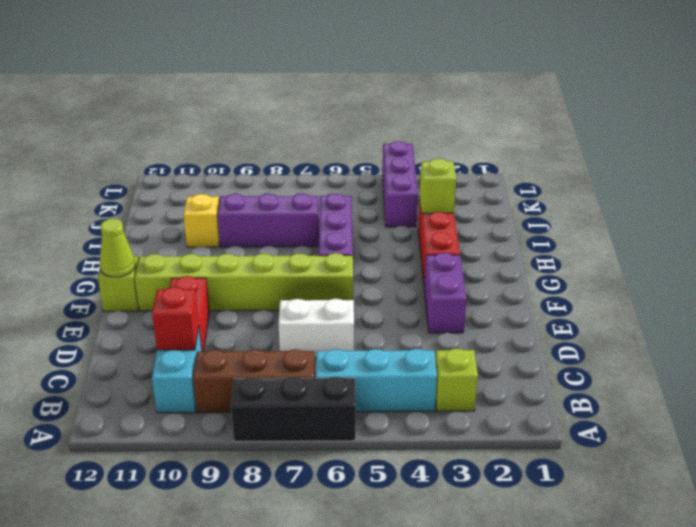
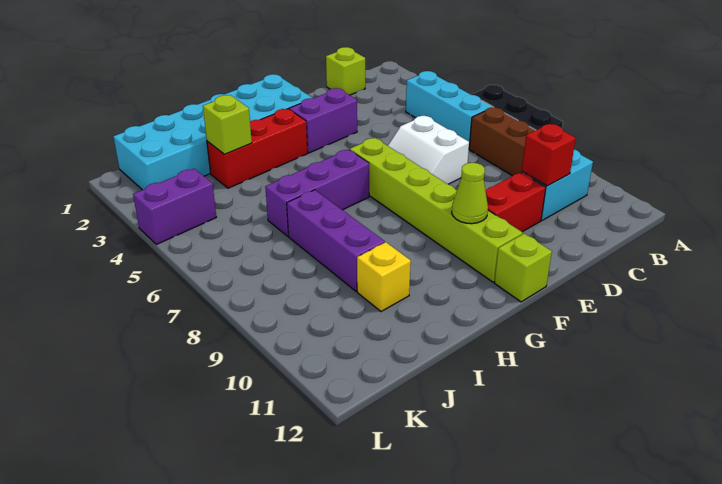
lime 1x1 brick [435,349,478,411] -> lime 1x1 brick moved to [326,47,365,95]
none -> cyan 2x6 brick [113,74,313,190]
lime 1x1 cone [100,219,135,277] -> lime 1x1 cone moved to [452,163,488,224]
purple 1x3 brick [382,141,418,227] -> purple 1x2 brick [133,169,216,244]

